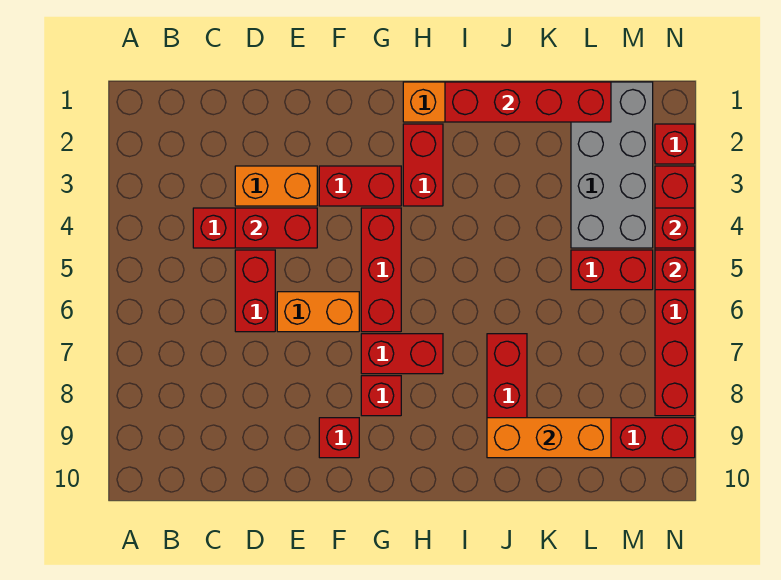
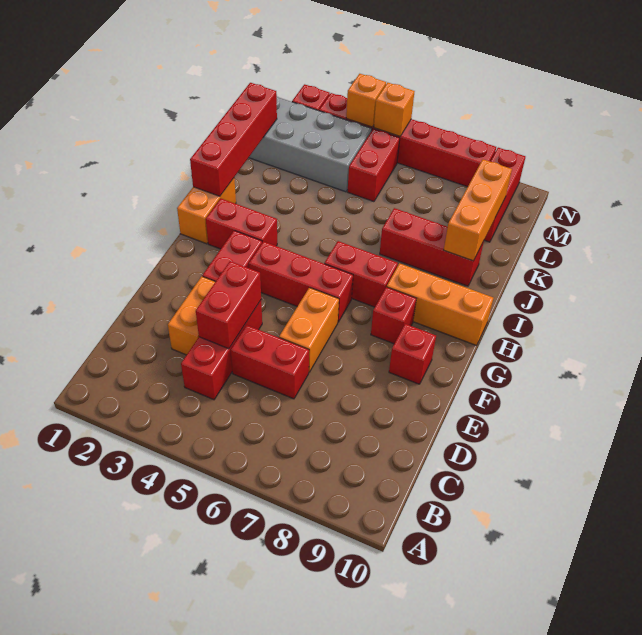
red 1x2 brick [361,334,443,374] -> red 1x2 brick turned to [324,241,398,307]
none -> orange 1x3 brick [387,263,493,345]
red 1x1 brick [655,208,695,248] -> orange 1x1 brick [346,74,386,127]
red 1x1 brick [655,250,695,290] -> orange 1x1 brick [374,83,415,136]

